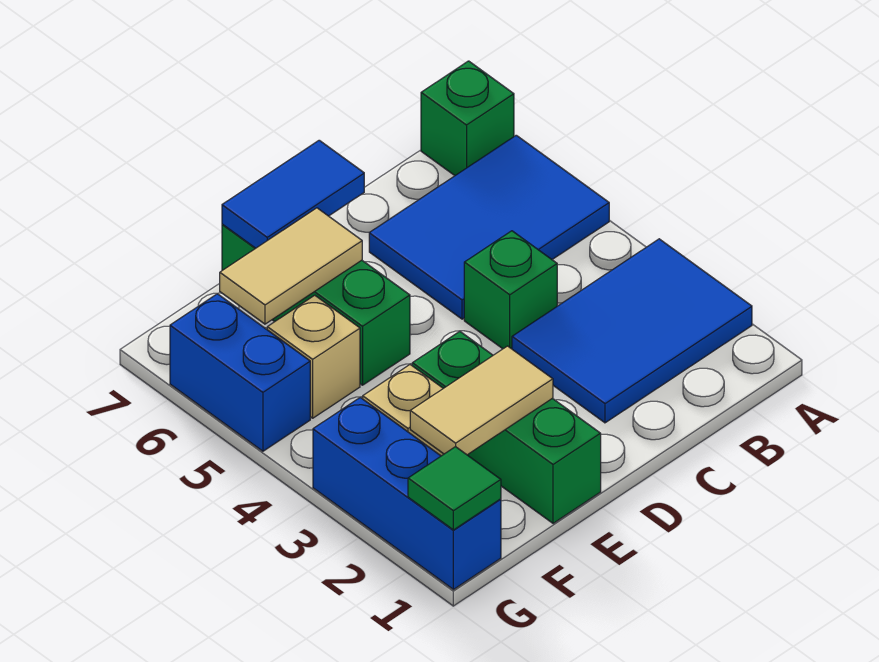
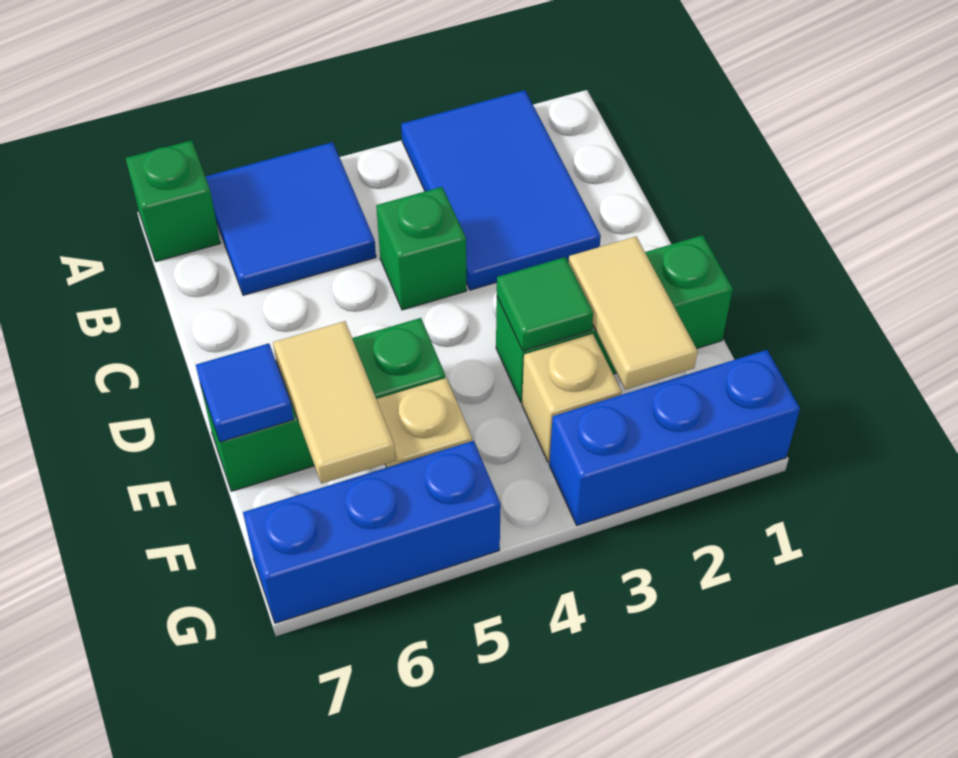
blue 2x3 tile [369,135,609,319] -> blue 2x2 tile [205,142,376,295]
blue 1x2 tile [222,140,364,248] -> blue 1x1 tile [196,343,294,442]
green 1x1 tile [408,447,501,530] -> green 1x1 tile moved to [497,257,593,351]
blue 1x2 brick [170,294,310,451] -> blue 1x3 brick [243,441,501,623]

